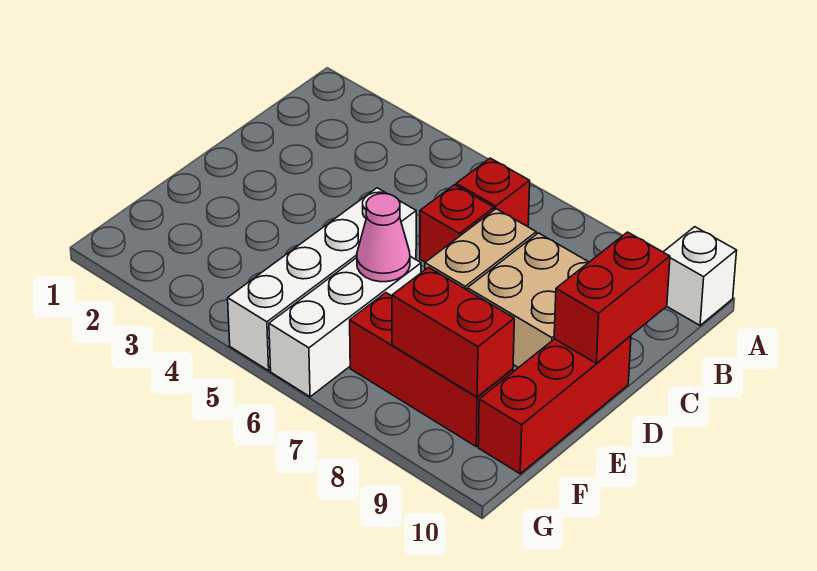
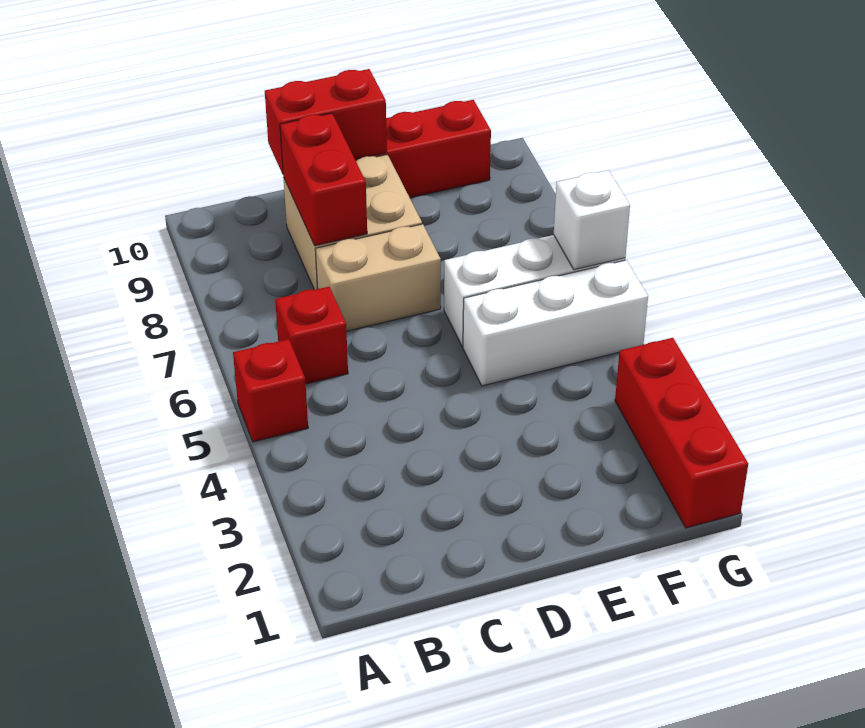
white 1x1 brick [664,227,737,325] -> white 1x1 brick moved to [554,170,630,270]
red 1x1 brick [420,185,494,262] -> red 1x1 brick moved to [233,339,308,442]
white 1x4 brick [228,188,416,371] -> white 1x3 brick [463,260,648,386]
pink 1x1 cone [357,194,410,282] -> none
red 1x3 brick [350,293,513,446] -> red 1x3 brick moved to [615,338,748,528]
red 1x2 brick [392,267,514,397] -> red 1x2 brick moved to [280,113,367,246]

